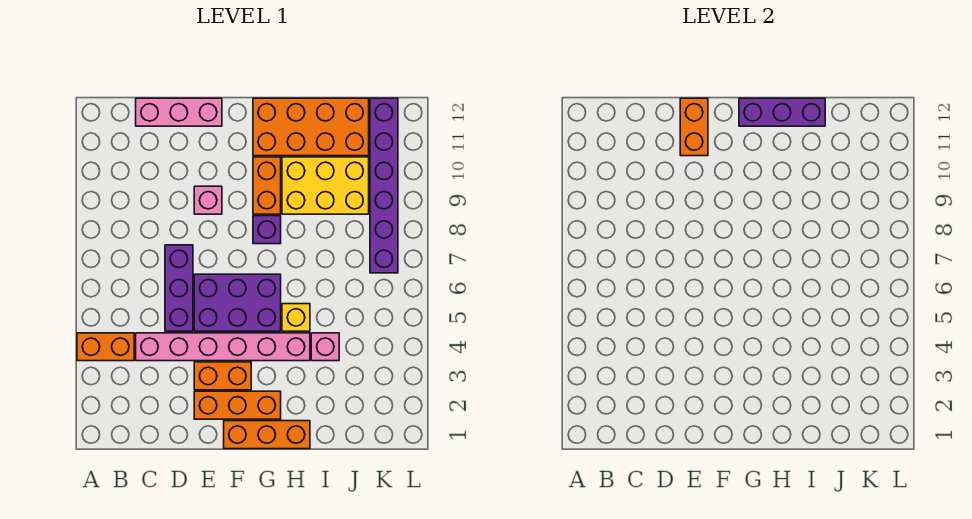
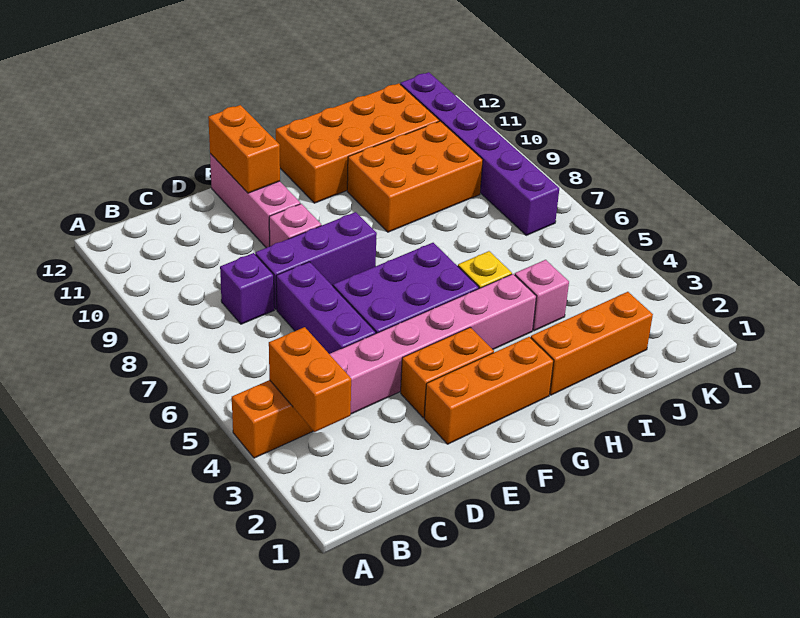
pink 1x3 brick [136,98,222,126] -> pink 1x3 brick turned to [210,154,300,248]
orange 1x3 brick [224,421,310,449] -> orange 1x3 brick moved to [531,292,653,395]
purple 1x1 brick [253,216,281,244] -> purple 1x1 brick moved to [220,253,274,324]
orange 1x2 brick [253,157,281,214] -> orange 1x2 brick moved to [269,327,351,432]
purple 1x3 brick [739,98,825,126] -> purple 1x3 brick moved to [255,212,377,310]
yellow 2x3 brick [282,157,369,214] -> orange 2x3 brick [347,121,483,232]

